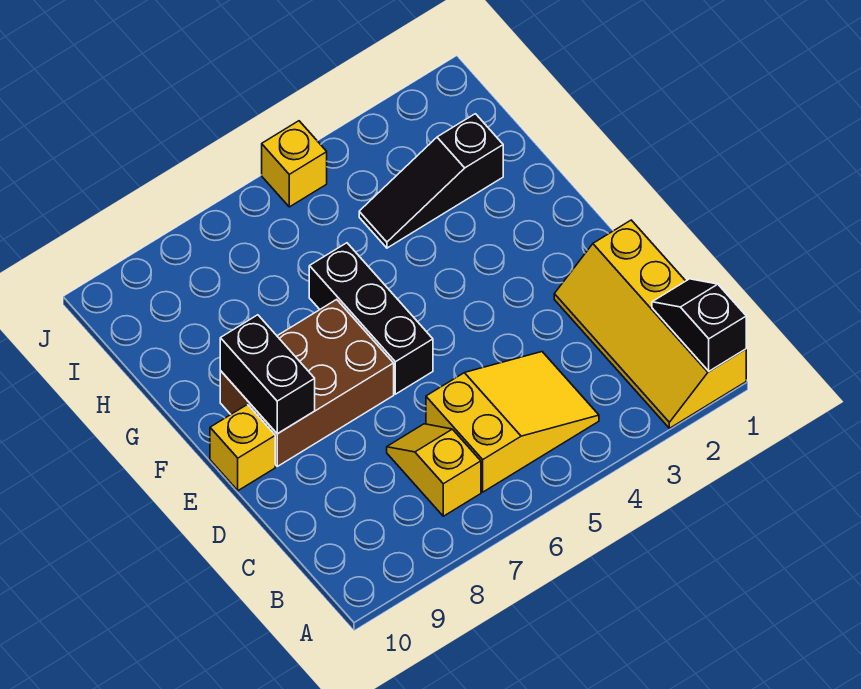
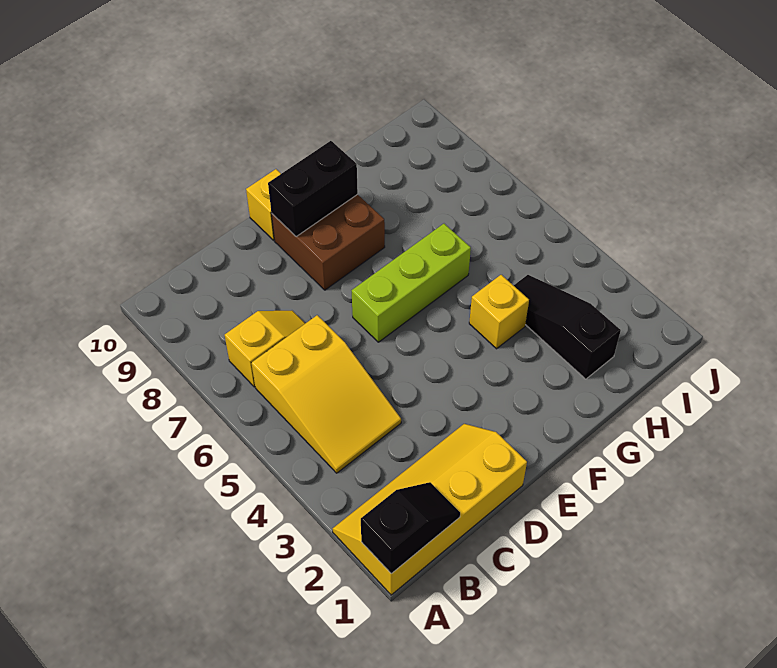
black 1x3 brick [309,243,433,394] -> lime 1x3 brick [352,224,471,342]
brown 2x3 brick [220,299,394,466] -> brown 2x2 brick [272,194,385,290]
yellow 1x1 brick [262,121,327,207] -> yellow 1x1 brick moved to [469,275,529,349]

